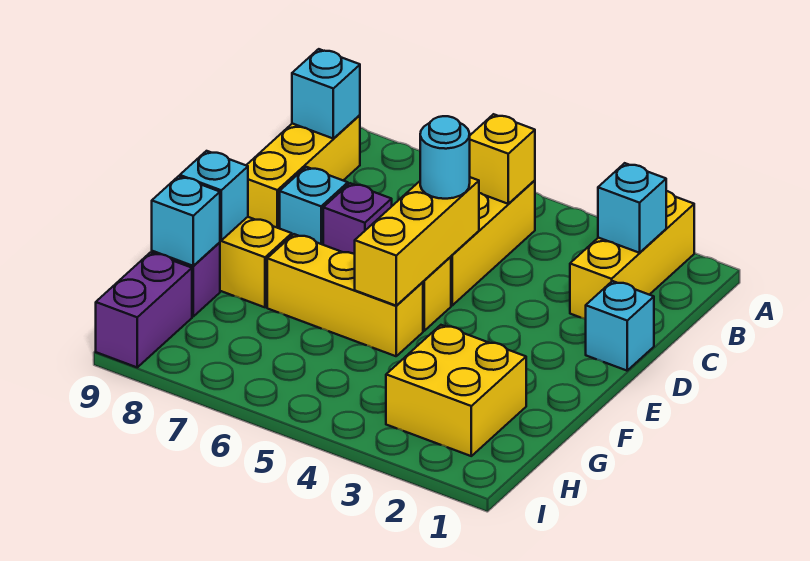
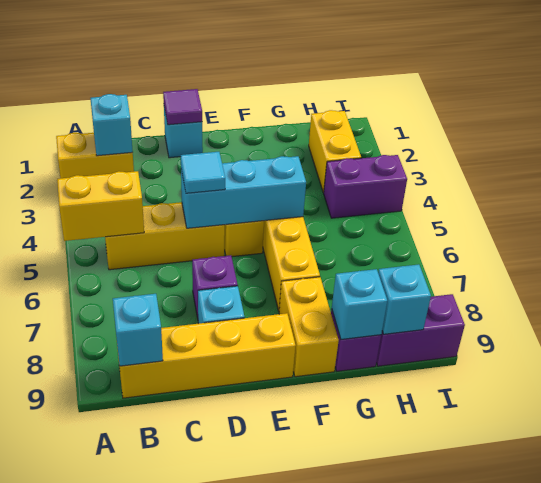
yellow 1x3 brick [570,191,694,319] -> yellow 1x2 brick [56,133,134,178]
yellow 1x1 brick [470,114,535,204] -> yellow 1x2 brick [57,171,144,241]
yellow 1x3 brick [246,115,360,228] -> yellow 1x4 brick [117,313,296,398]
none -> purple 1x1 tile [163,89,202,125]
yellow 1x3 brick [355,177,479,306] -> cyan 1x3 brick [181,156,306,228]
cyan 1x1 round brick [420,116,470,199] -> cyan 1x1 tile [181,152,225,193]
cyan 1x1 brick [180,151,248,240] -> cyan 1x1 brick moved to [378,264,431,334]
yellow 2x2 brick [386,325,526,456] -> yellow 1x2 brick [309,110,361,192]
none -> purple 1x2 brick [323,155,407,218]

